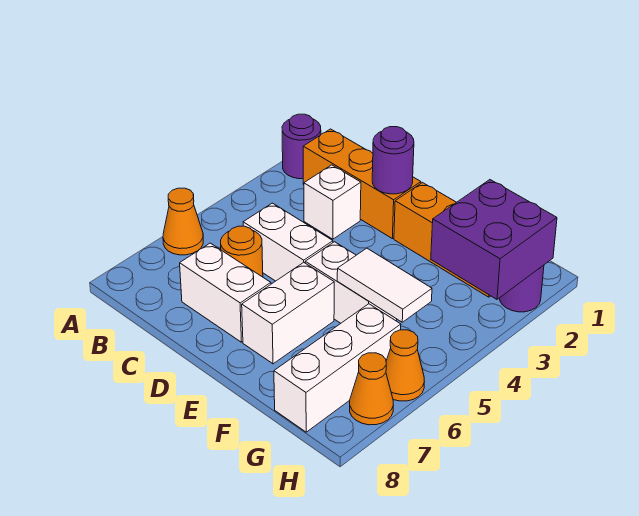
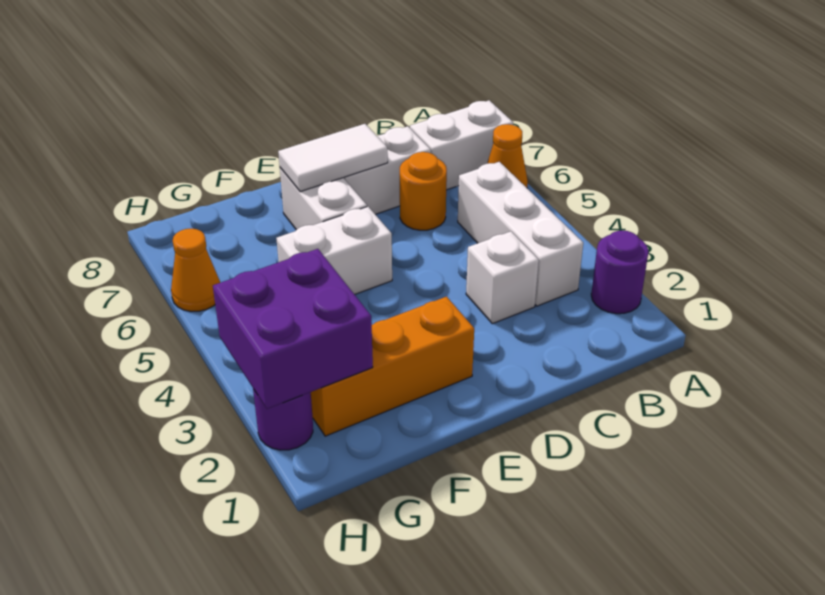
orange 1x3 brick [303,129,421,239] -> none
white 1x2 brick [243,203,333,281] -> white 1x2 brick moved to [410,100,513,190]
purple 1x1 round brick [372,127,414,194] -> none
white 1x2 tile [337,248,432,322] -> white 1x2 tile moved to [278,124,388,192]
white 1x3 brick [274,304,401,432] -> white 1x3 brick moved to [458,162,583,306]
orange 1x1 cone [350,353,393,425] -> none

